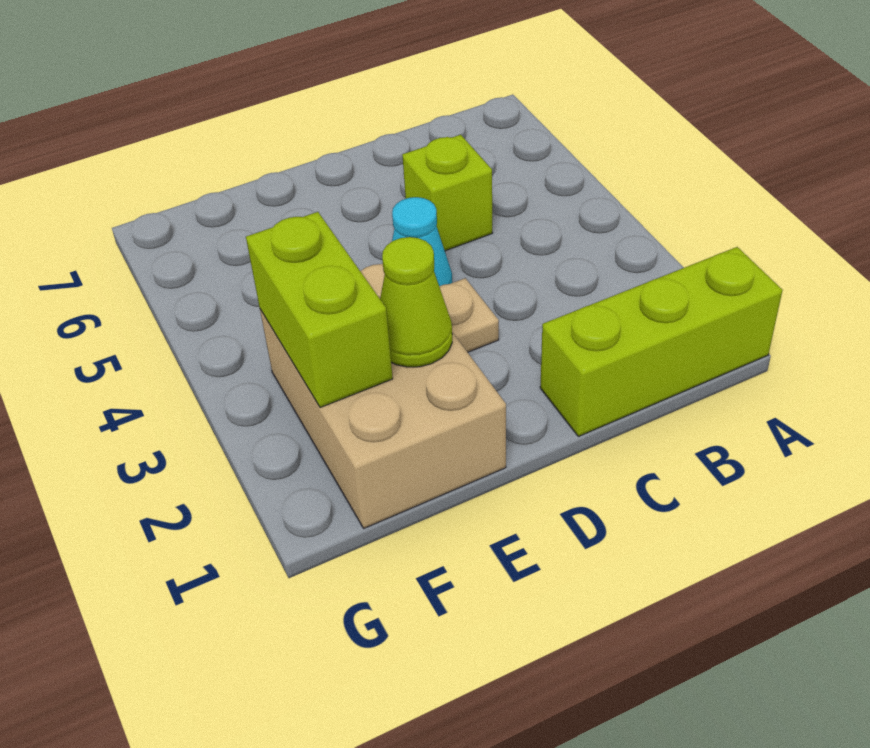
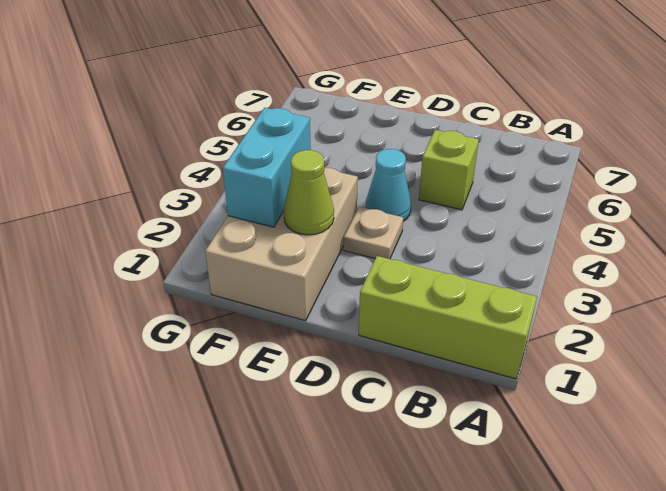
lime 1x2 brick [246,212,393,408] -> cyan 1x2 brick [223,108,311,227]

